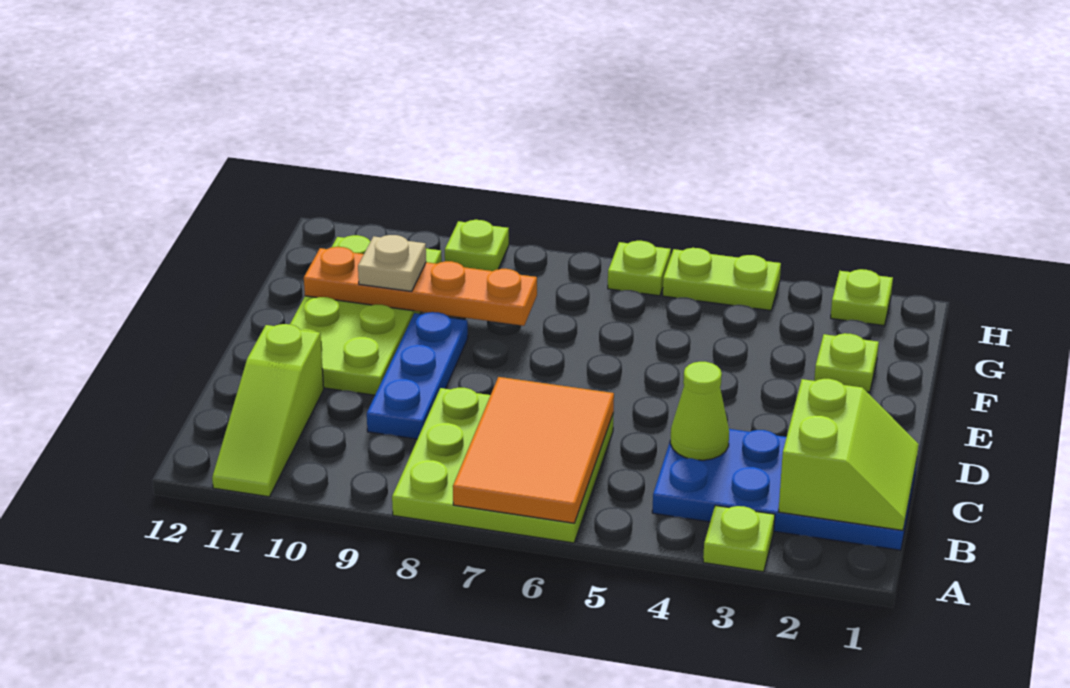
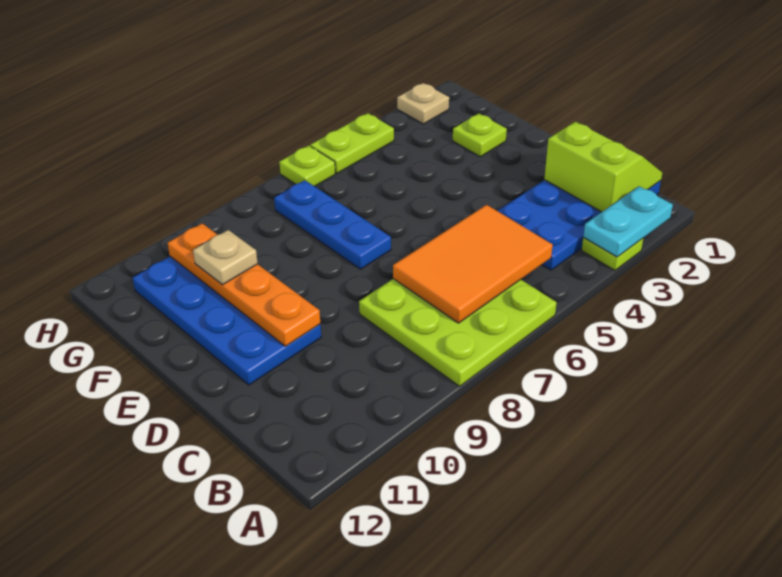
none -> cyan 1x2 plate [583,186,673,257]
orange 2x3 tile [453,377,614,523] -> orange 2x3 tile turned to [393,205,553,323]
lime 1x3 slope [212,324,324,497] -> none
lime 1x1 cone [670,362,729,460] -> none
blue 1x3 plate [367,312,468,439] -> blue 1x3 plate moved to [274,180,391,269]
lime 2x4 plate [290,235,442,395] -> blue 2x4 plate [133,257,321,385]
orange 1x4 plate [304,247,537,326] -> orange 1x4 plate turned to [168,223,320,346]
lime 1x1 plate [831,269,893,326] -> tan 1x1 plate [397,83,449,124]
lime 1x1 plate [445,220,509,271] -> none

